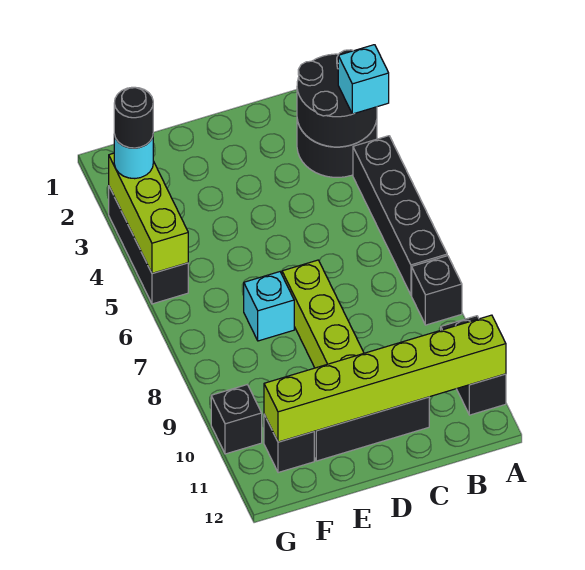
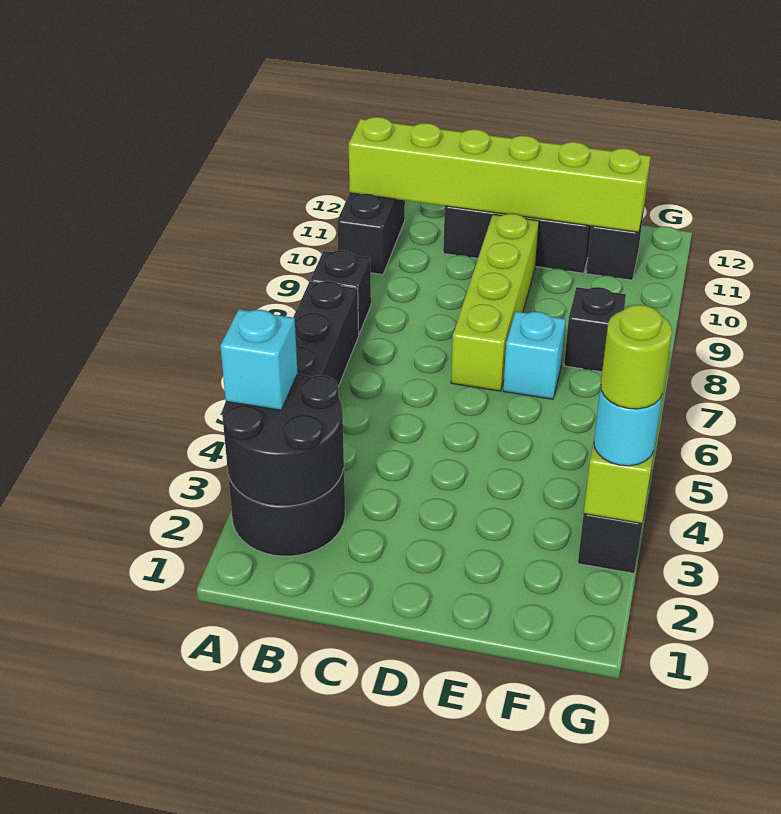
black 1x1 round brick [114,87,153,148] -> lime 1x1 round brick [601,305,672,409]
black 1x1 brick [211,385,262,454] -> black 1x1 brick moved to [564,287,626,372]

